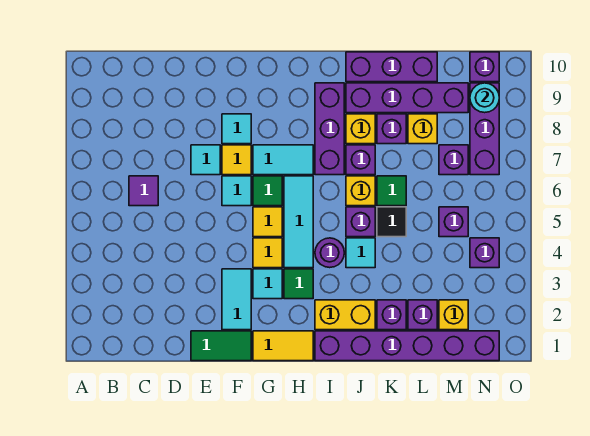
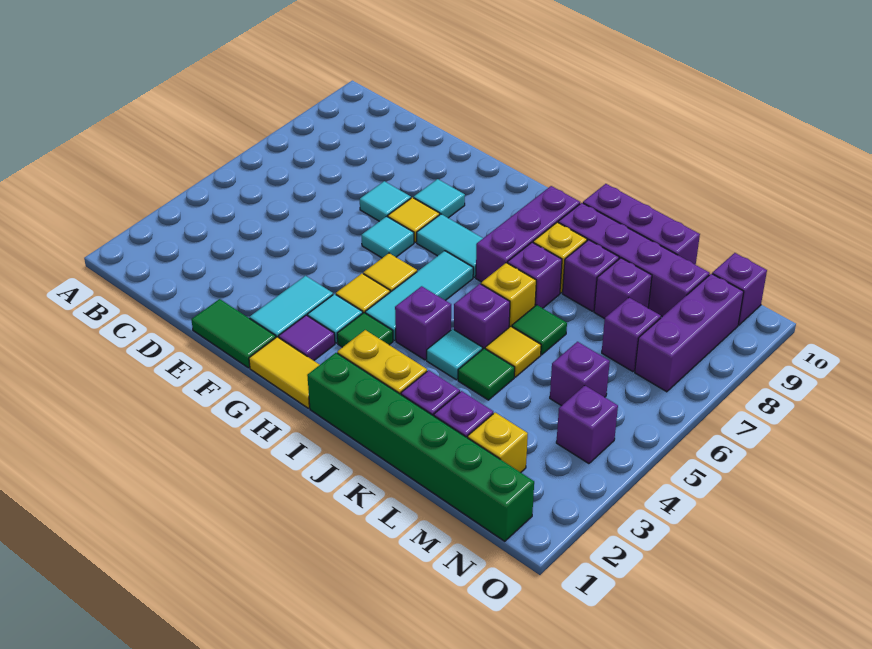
purple 1x1 tile [129,176,158,206] -> purple 1x1 tile moved to [279,315,335,361]
green 1x1 tile [253,176,282,206] -> green 1x1 tile moved to [458,348,515,400]
purple 1x6 brick [315,331,499,361] -> green 1x6 brick [307,353,534,541]
purple 1x1 round brick [315,238,344,268] -> purple 1x1 brick [395,286,451,360]
black 1x1 tile [377,207,406,237] -> yellow 1x1 tile [485,326,541,377]
yellow 1x1 brick [408,114,437,144] -> purple 1x1 brick [594,258,652,319]
cyan 1x1 round brick [470,83,499,113] -> none

